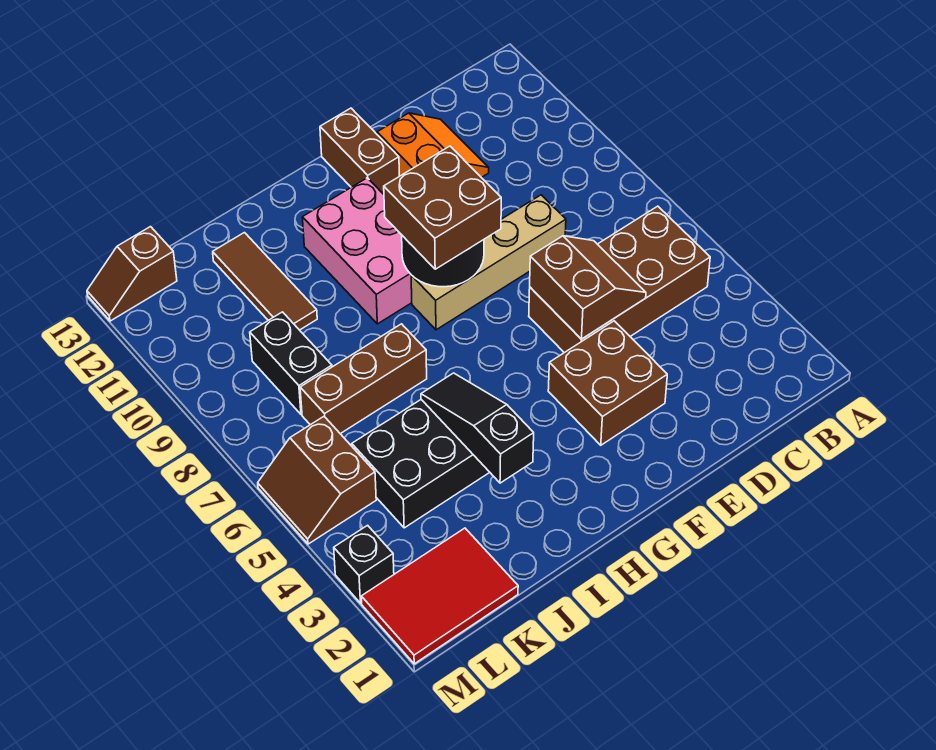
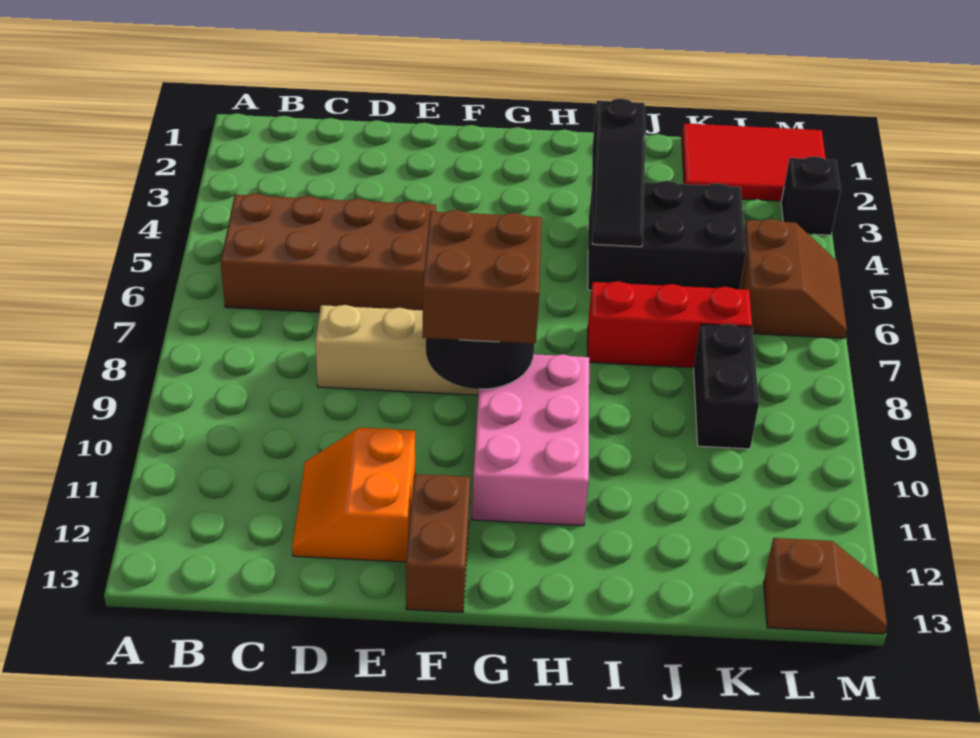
brown 2x2 slope [530,236,646,339] -> none
brown 2x2 brick [548,321,667,445] -> none
brown 1x3 brick [300,324,427,434] -> red 1x3 brick [588,281,752,368]
brown 1x3 tile [213,233,317,330] -> none

